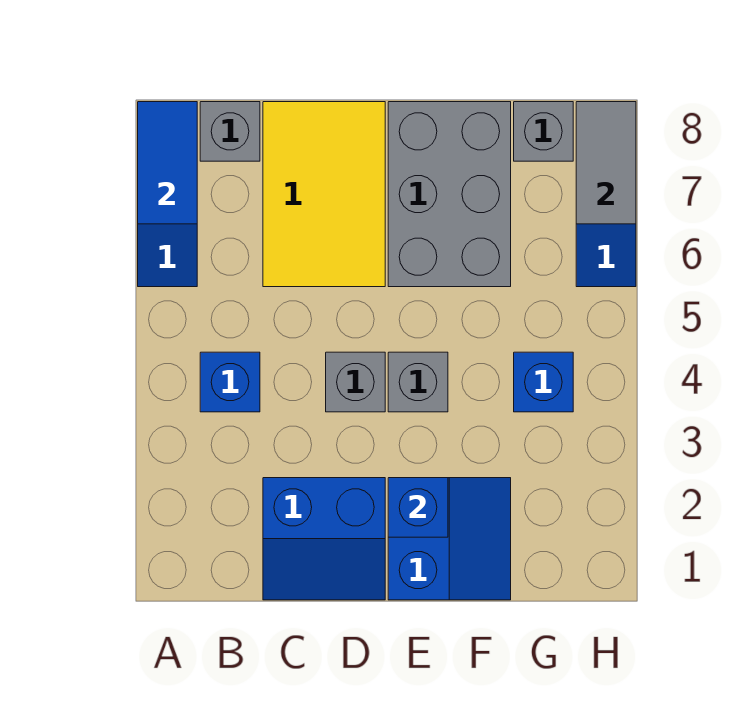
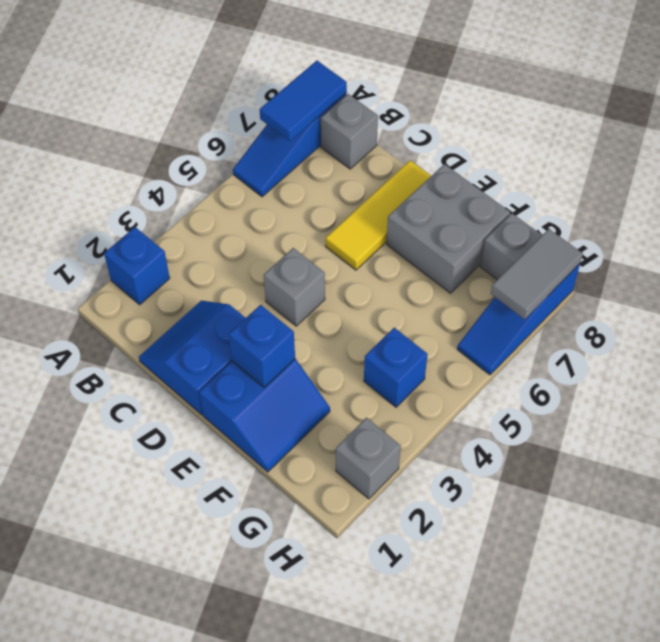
blue 1x1 brick [200,352,260,412] -> blue 1x1 brick moved to [104,227,170,305]
blue 2x2 slope [263,478,385,600] -> blue 2x2 slope turned to [139,301,245,415]
yellow 2x3 tile [263,102,385,287] -> yellow 1x3 tile [326,160,431,270]
grey 1x1 brick [388,352,448,412] -> grey 1x1 brick moved to [336,418,401,499]
grey 2x3 brick [388,102,511,287] -> grey 2x2 brick [387,164,510,293]

